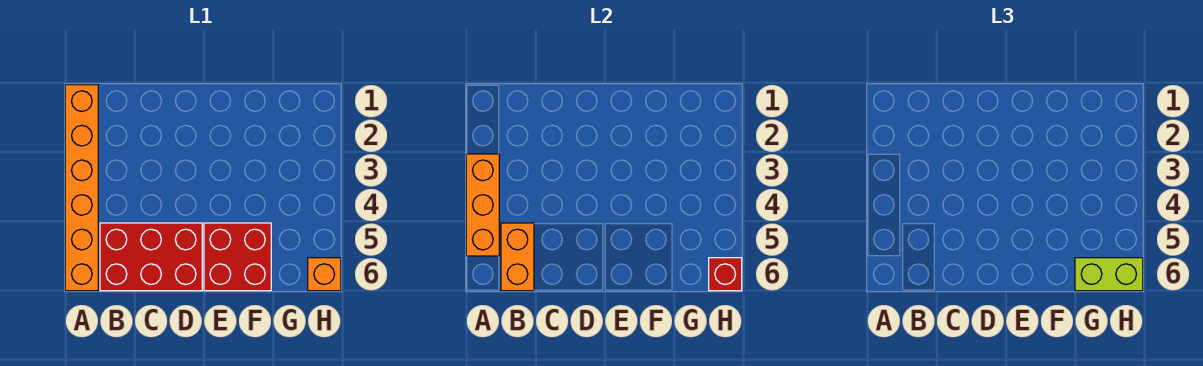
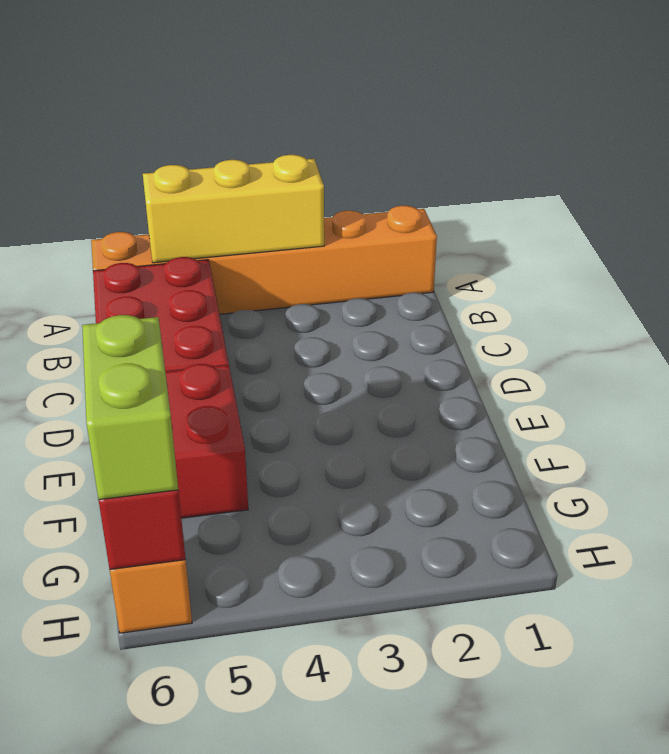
orange 1x3 brick [466,154,499,256] -> yellow 1x3 brick [143,155,324,263]
orange 1x2 brick [501,223,534,291] -> none

